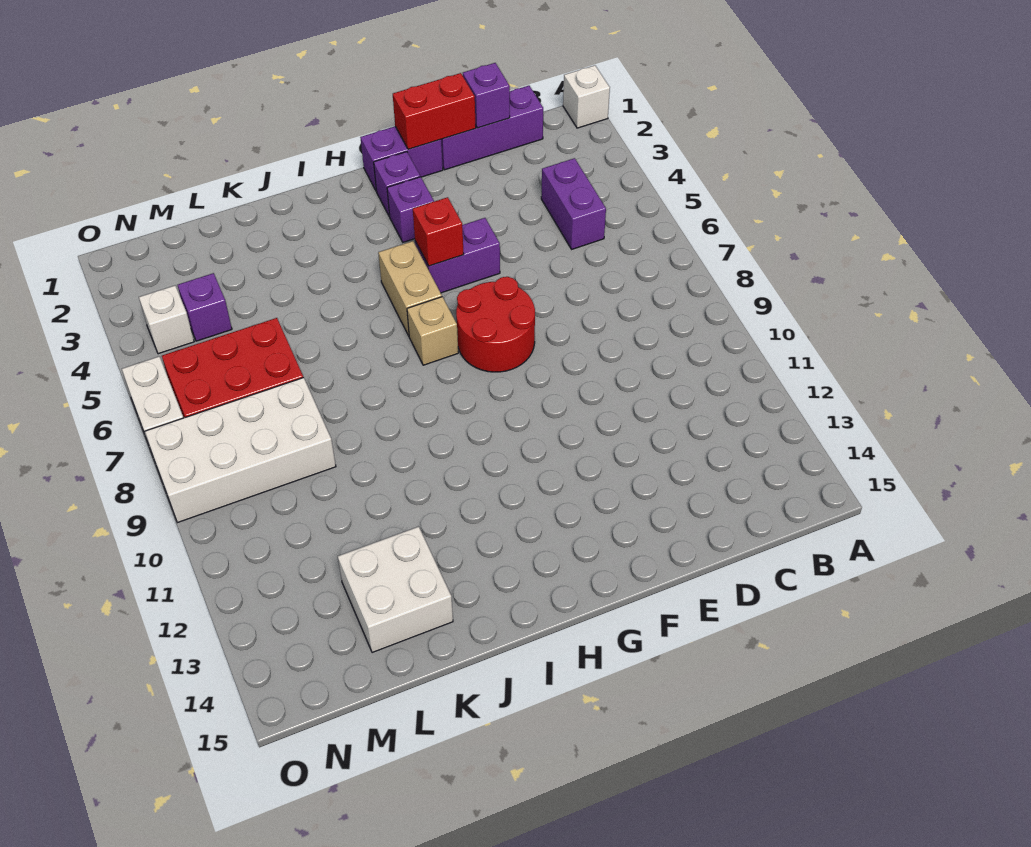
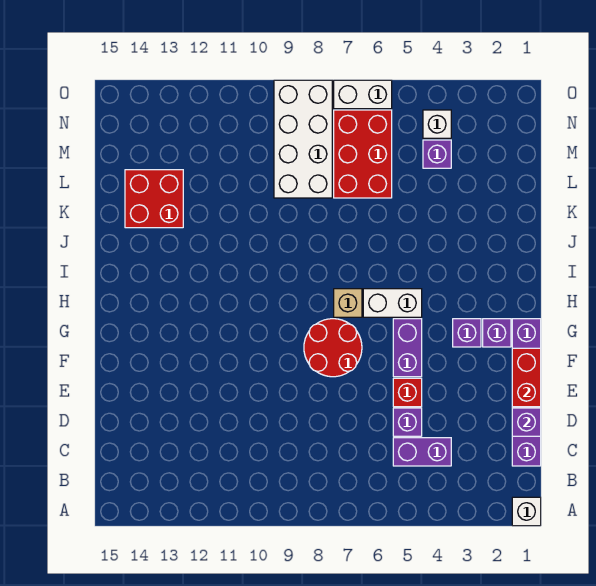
none -> purple 1x1 brick [393,408,422,436]
red 1x1 brick [413,197,464,266] -> red 1x1 brick moved to [393,378,422,407]
tan 1x2 brick [378,241,442,336] -> white 1x2 brick [363,289,422,317]
white 2x2 brick [338,527,453,653] -> red 2x2 brick [125,170,183,228]

